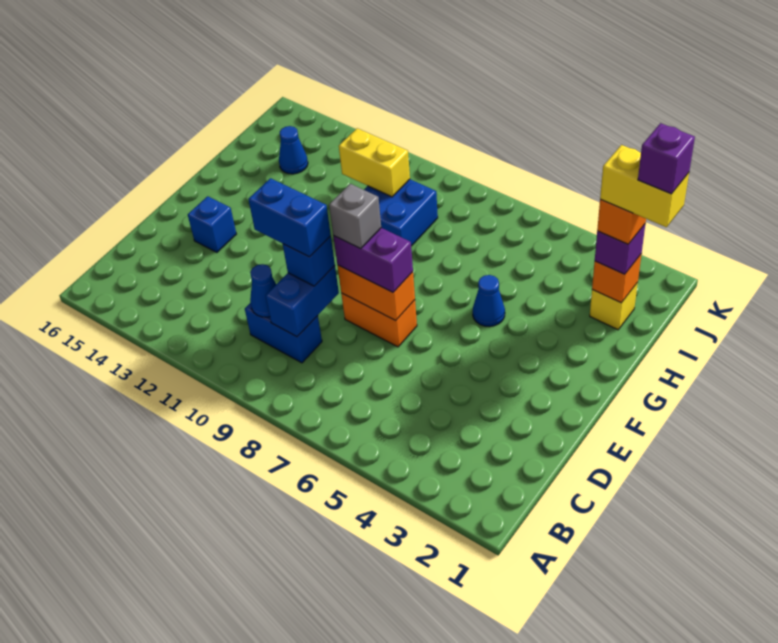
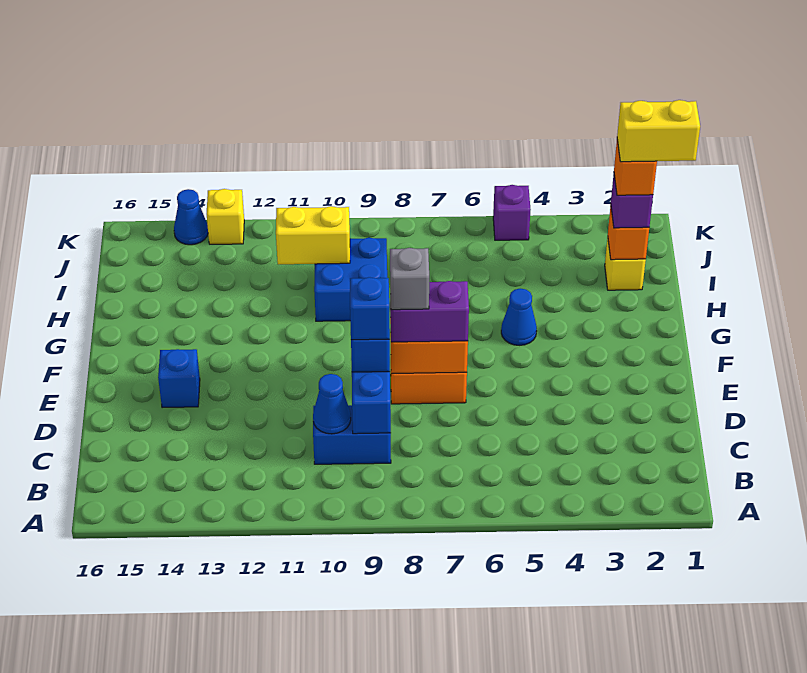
blue 1x2 brick [248,178,331,257] -> blue 1x1 brick [350,277,390,340]
purple 1x1 brick [638,123,695,194] -> purple 1x1 brick moved to [493,185,531,240]
blue 1x1 cone [279,126,308,174] -> blue 1x1 cone moved to [174,189,208,245]
none -> yellow 1x1 brick [207,189,244,244]

